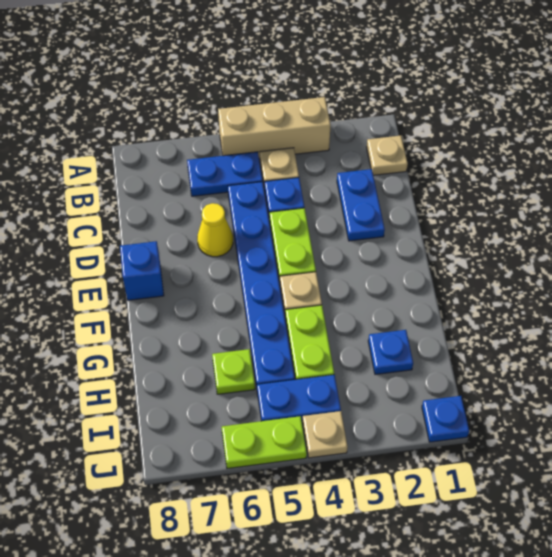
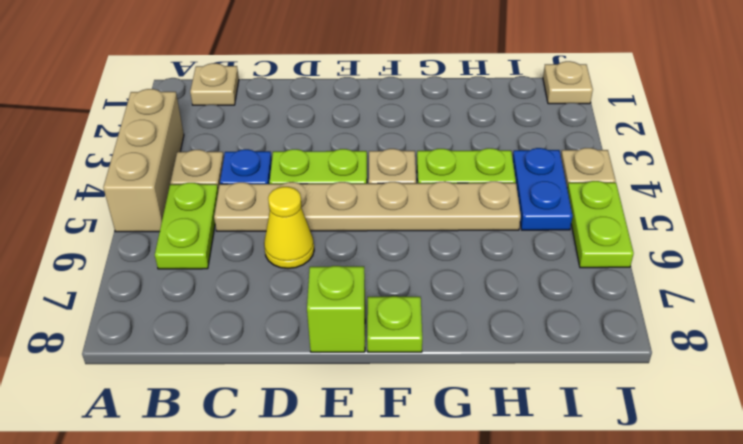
blue 1x2 plate [187,152,263,196] -> lime 1x2 plate [155,183,218,269]
blue 1x2 plate [337,169,385,241] -> none
blue 1x6 plate [228,182,295,387] -> tan 1x6 plate [214,181,521,231]
blue 1x1 brick [120,241,164,300] -> lime 1x1 brick [307,266,365,352]
blue 1x1 plate [368,330,413,374] -> none
lime 1x1 plate [212,349,255,394] -> lime 1x1 plate moved to [367,296,422,352]
blue 1x1 plate [422,396,469,442] -> tan 1x1 plate [543,61,593,104]

